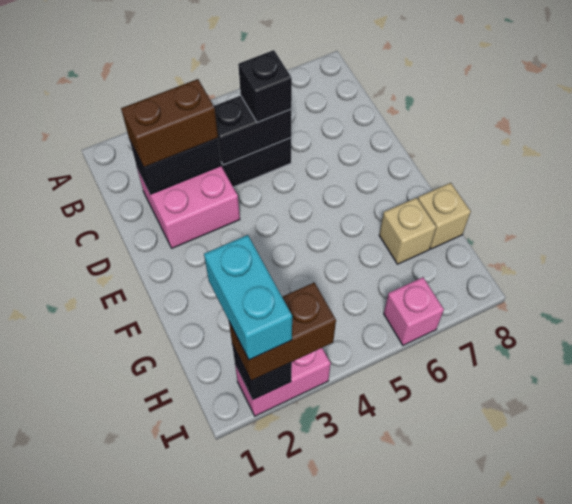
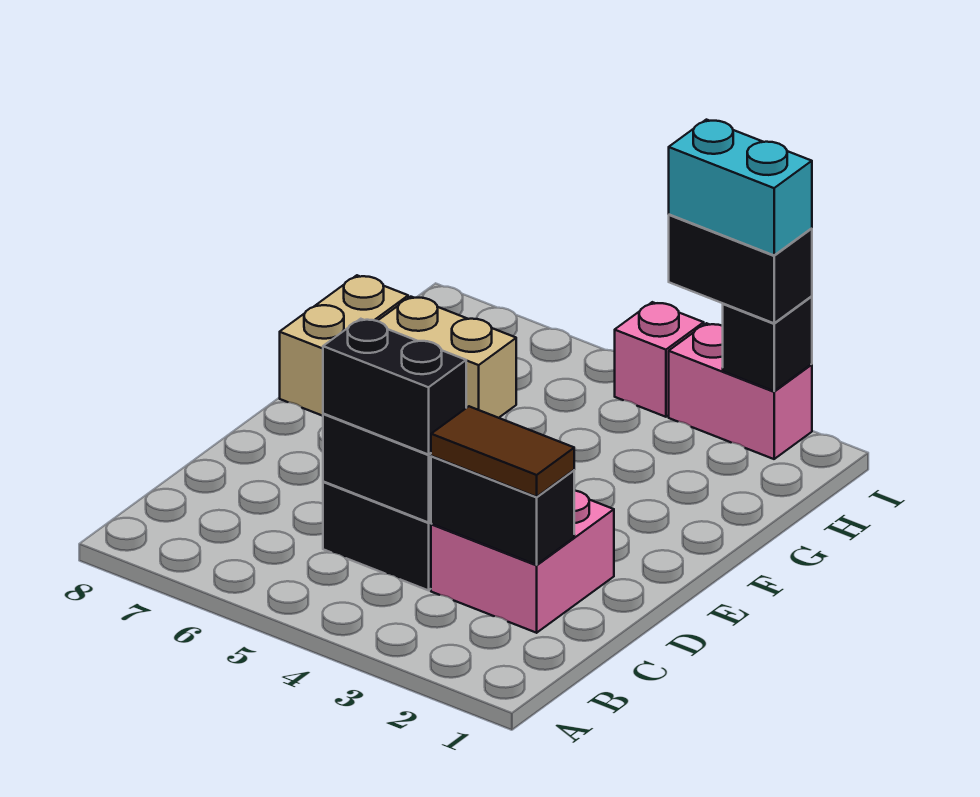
brown 1x2 brick [121,79,218,167] -> brown 1x2 tile [431,406,574,497]
black 1x1 brick [238,50,292,122] -> black 1x2 brick [323,319,466,455]
tan 1x1 brick [379,198,436,264] -> tan 1x2 brick [378,297,516,418]
tan 1x1 brick [418,183,471,249] -> tan 1x2 brick [280,275,408,416]
cyan 1x2 brick [204,235,292,360] -> cyan 1x2 brick turned to [669,120,812,255]
brown 1x2 brick [229,283,336,381] -> black 1x2 brick [669,215,812,323]
pink 1x1 brick [384,277,444,345] -> pink 1x1 brick moved to [615,302,704,417]

